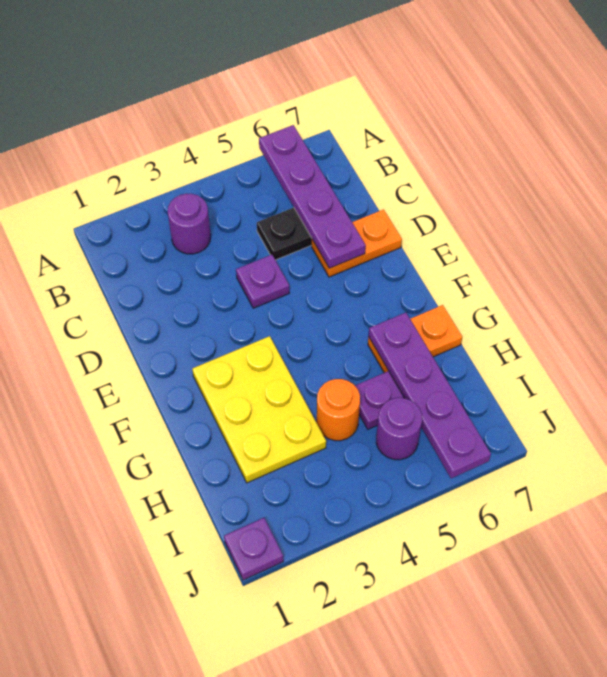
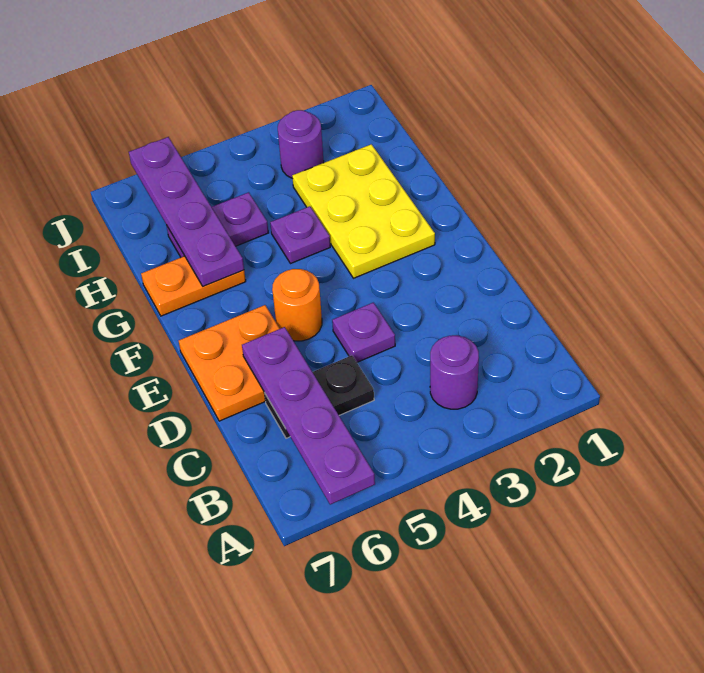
orange 1x2 plate [312,209,402,277] -> orange 2x2 plate [179,305,280,421]
orange 1x1 round brick [317,379,360,441] -> orange 1x1 round brick moved to [272,269,322,341]
purple 1x1 round brick [376,398,422,460] -> purple 1x1 round brick moved to [278,110,324,179]
purple 1x1 plate [224,518,283,580] -> purple 1x1 plate moved to [270,206,330,264]

